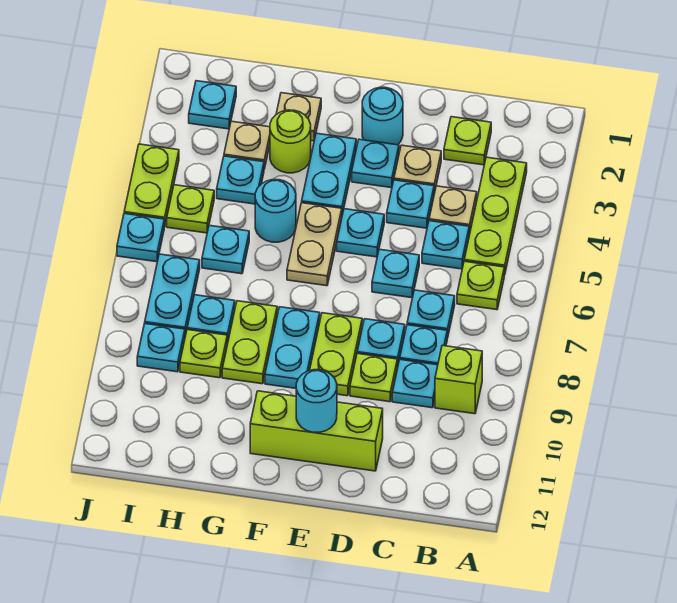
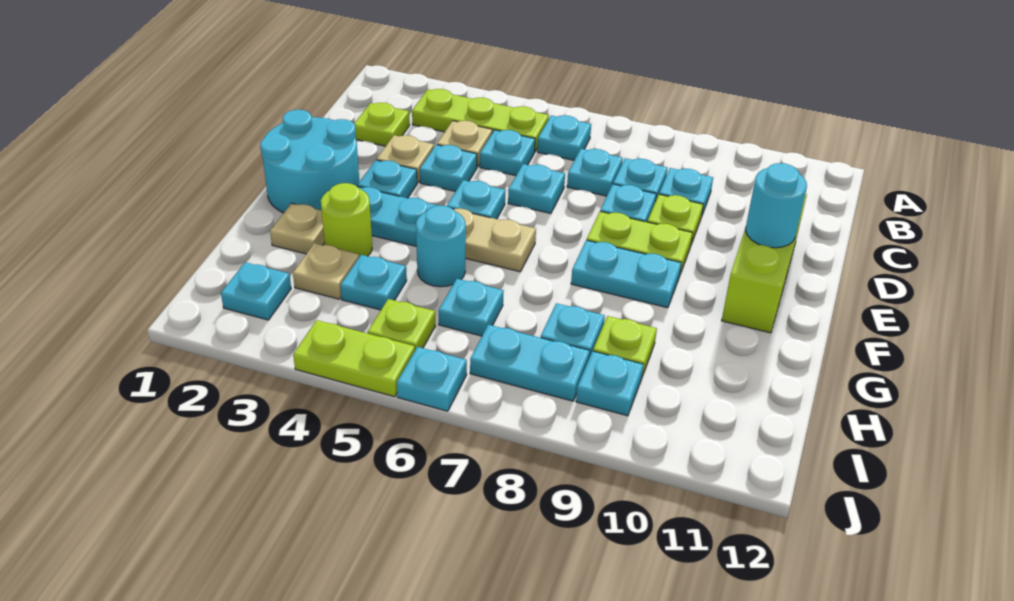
lime 1x1 plate [457,261,504,310] -> cyan 1x1 plate [537,115,591,160]
lime 1x1 brick [435,345,482,414] -> none
cyan 1x1 round brick [362,87,403,145] -> cyan 2x2 round brick [260,110,359,213]
lime 1x2 plate [222,301,277,384] -> none

